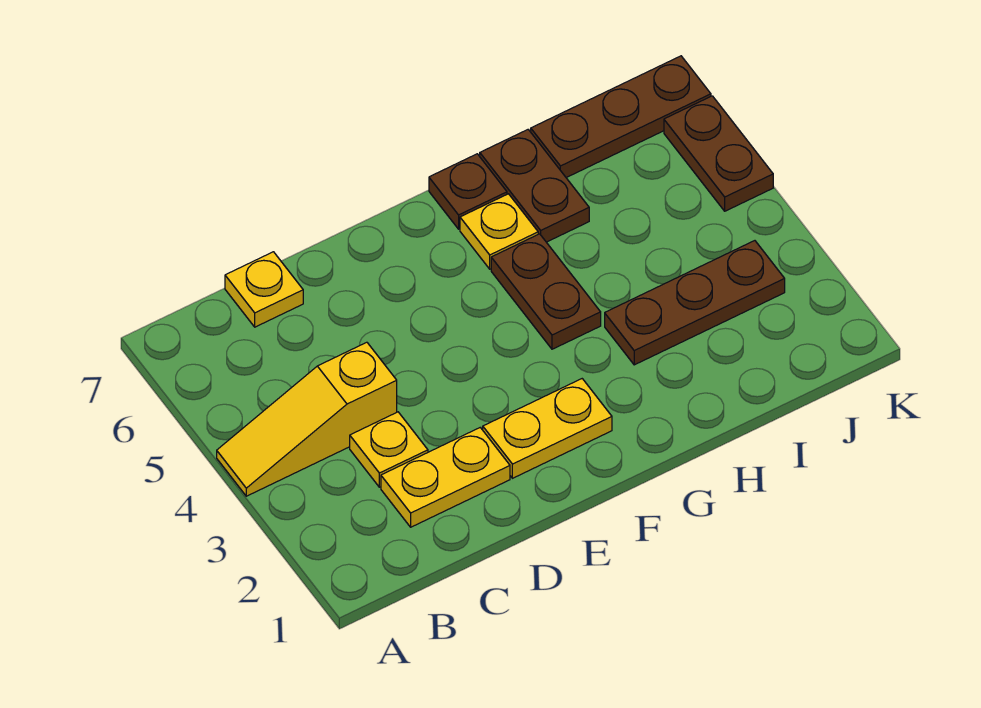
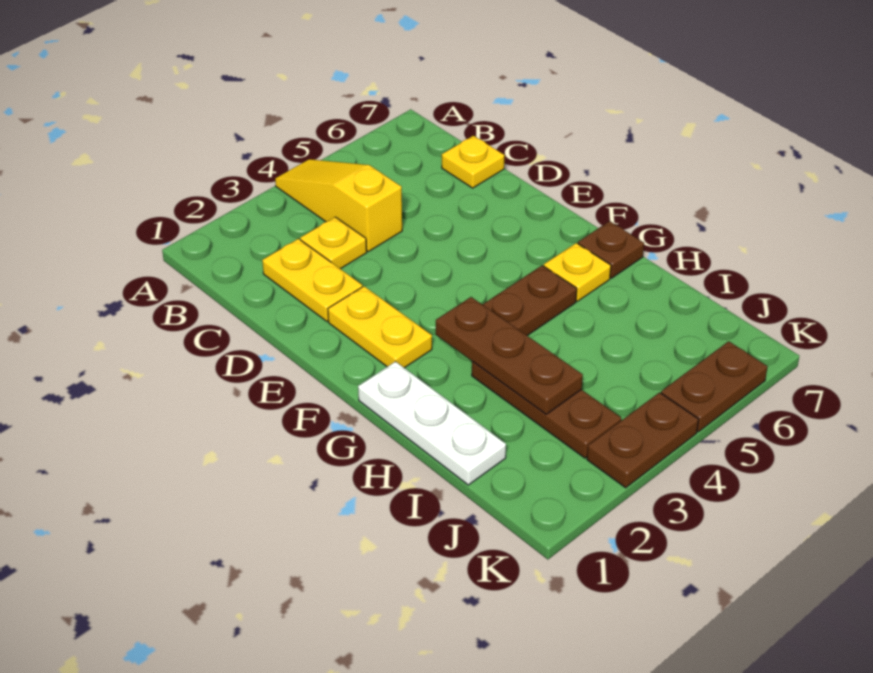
none -> white 1x3 plate [358,361,506,485]
brown 1x2 plate [480,130,589,242] -> brown 1x2 plate moved to [587,392,699,488]
brown 1x3 plate [531,56,711,178] -> brown 1x3 plate moved to [436,297,583,414]

